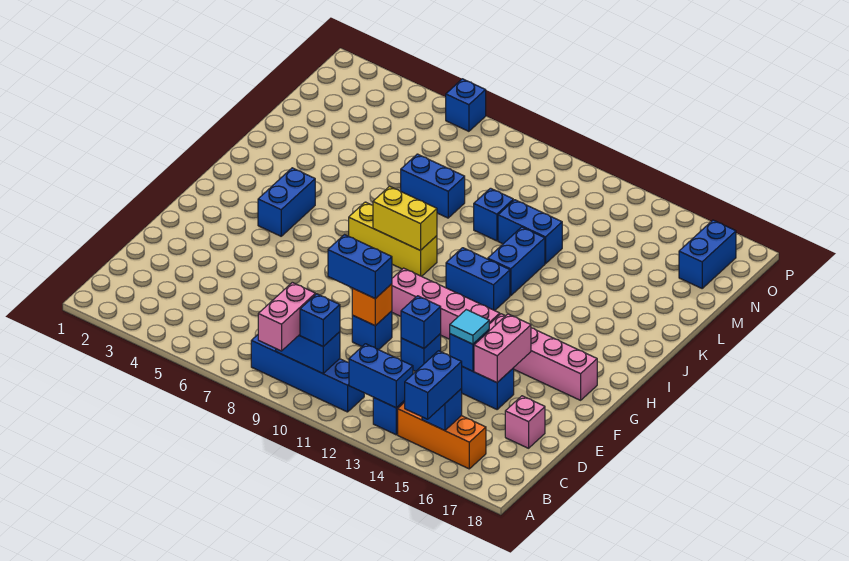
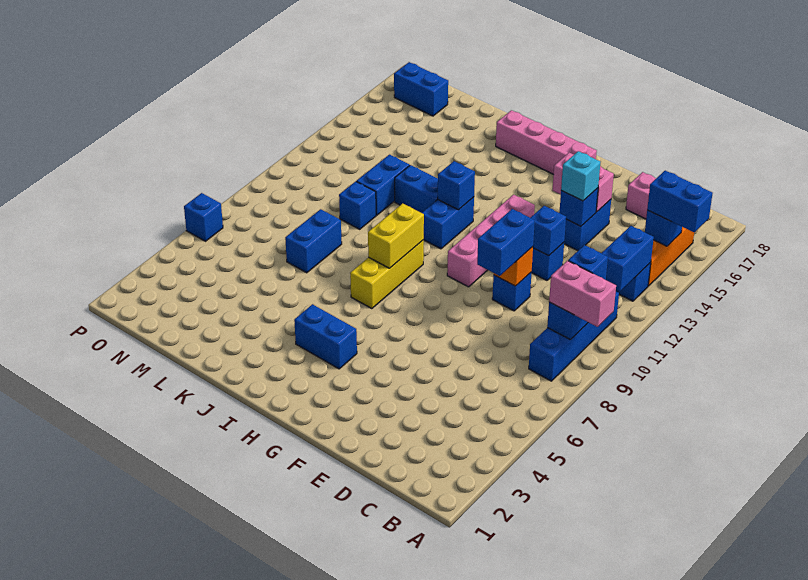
cyan 1x1 tile [450,310,489,344] -> cyan 1x1 brick [561,151,600,201]
pink 1x4 brick [489,314,597,400] -> pink 1x4 brick turned to [496,110,597,175]
none -> blue 1x1 brick [438,161,475,210]

